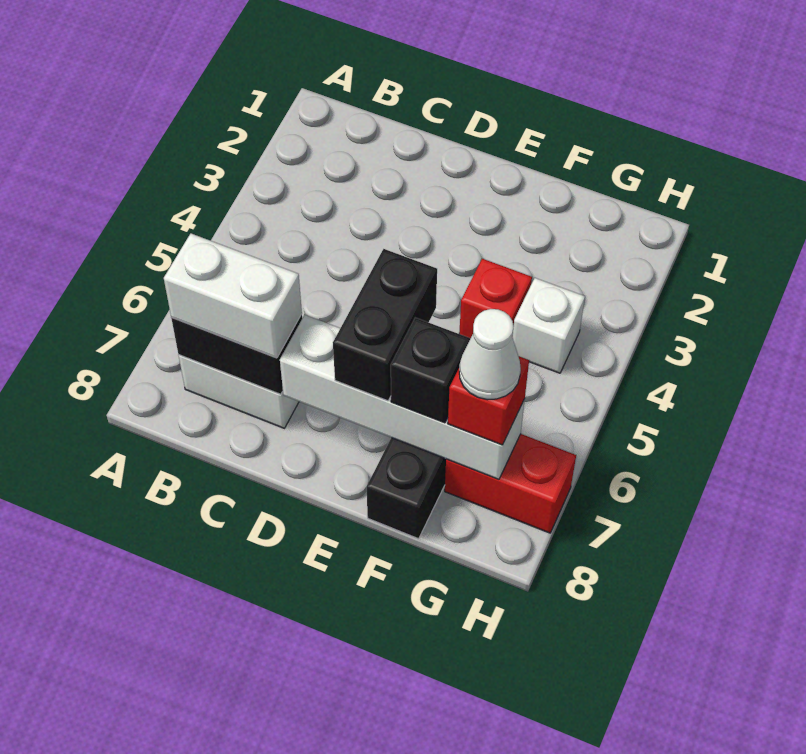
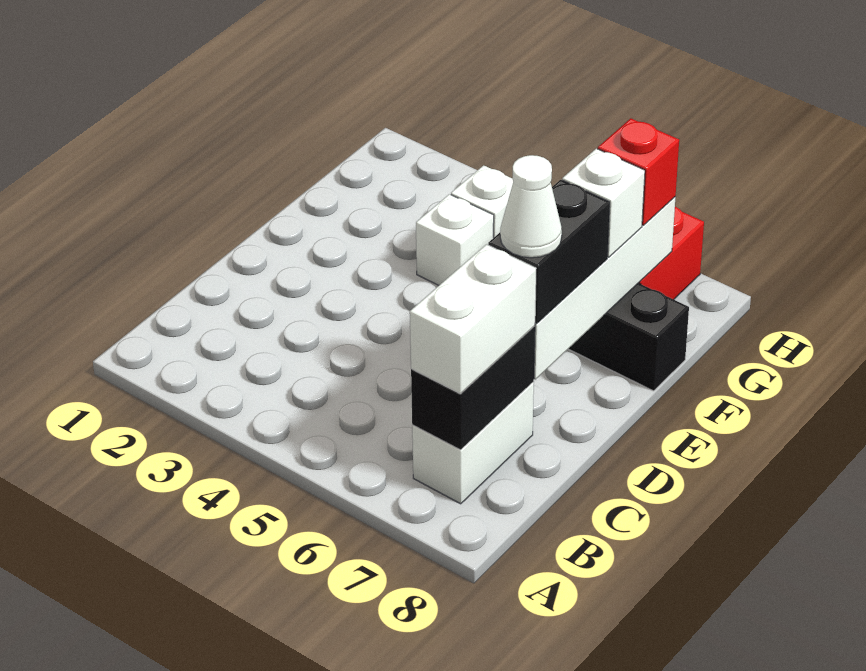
black 1x2 brick [333,249,437,401] -> black 1x2 brick turned to [488,180,610,324]
red 1x1 brick [459,259,532,338] -> white 1x1 brick [416,194,494,285]
black 1x1 brick [391,318,470,423] -> white 1x1 brick [562,149,645,257]
white 1x1 cone [459,309,521,400] -> white 1x1 cone moved to [500,155,562,258]

